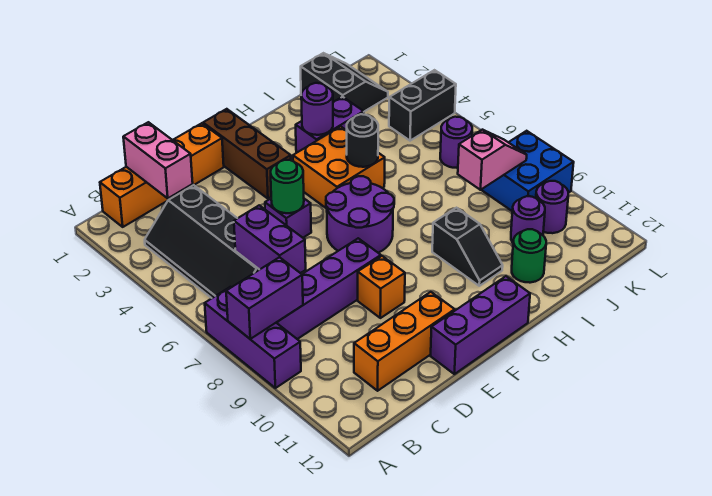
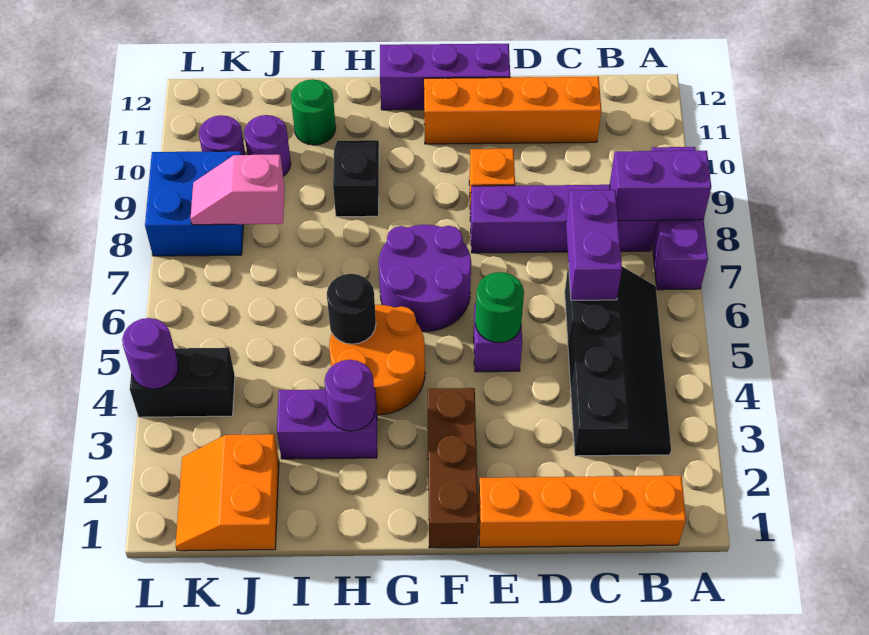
pink 1x2 brick [123,122,193,198] -> none
orange 1x3 brick [354,292,455,391] -> orange 1x4 brick [424,77,601,144]
orange 2x2 brick [293,126,385,209] -> orange 2x2 round brick [329,305,425,415]
black 2x2 slope [301,53,388,112] -> orange 2x2 slope [176,434,279,551]
purple 1x1 round brick [440,117,472,168] -> purple 1x1 round brick moved to [122,318,178,389]

